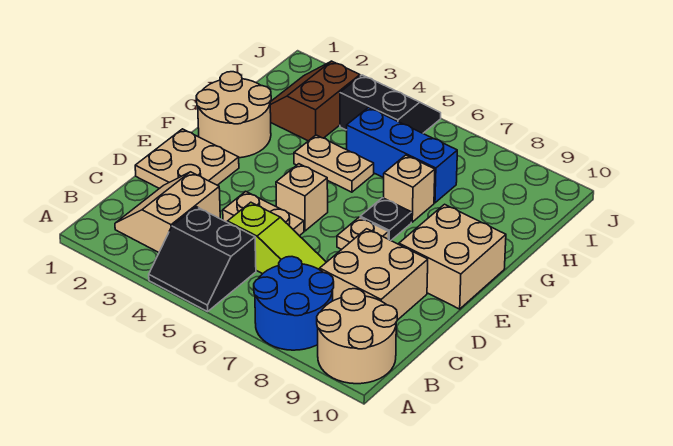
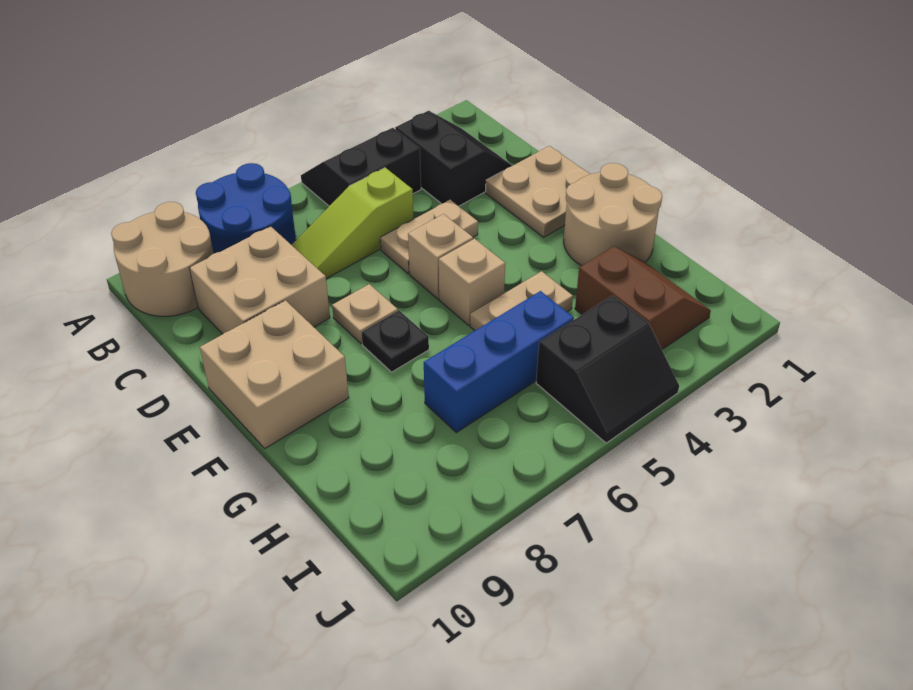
tan 2x2 slope [115,172,220,252] -> black 2x2 slope [395,111,512,206]
tan 1x1 brick [384,155,435,222] -> tan 1x1 brick moved to [439,239,505,325]

